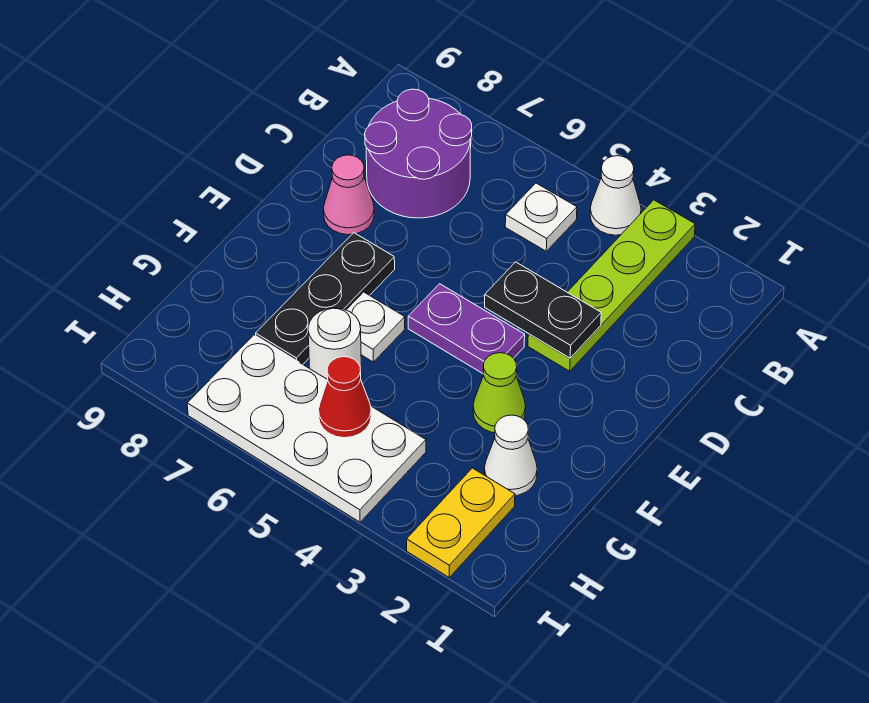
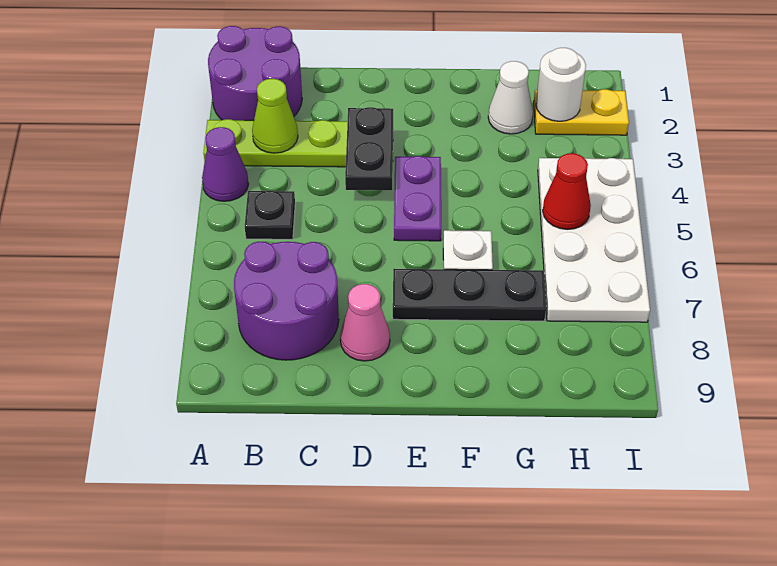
none -> purple 2x2 round brick [208,26,302,120]
white 1x1 cone [590,156,641,235] -> purple 1x1 cone [202,127,249,201]
white 1x1 plate [505,183,577,251] -> black 1x1 plate [245,191,295,239]
lime 1x1 cone [473,353,526,433] -> lime 1x1 cone moved to [252,79,298,153]
white 1x1 round brick [308,308,361,380] -> white 1x1 round brick moved to [536,48,586,121]

